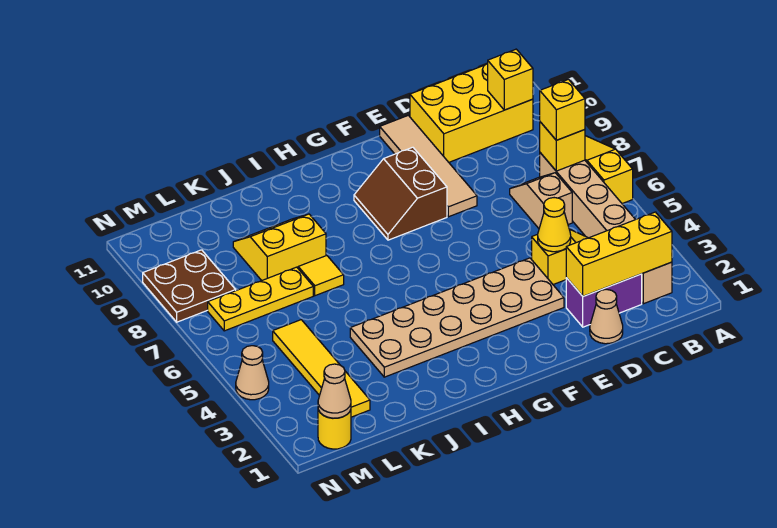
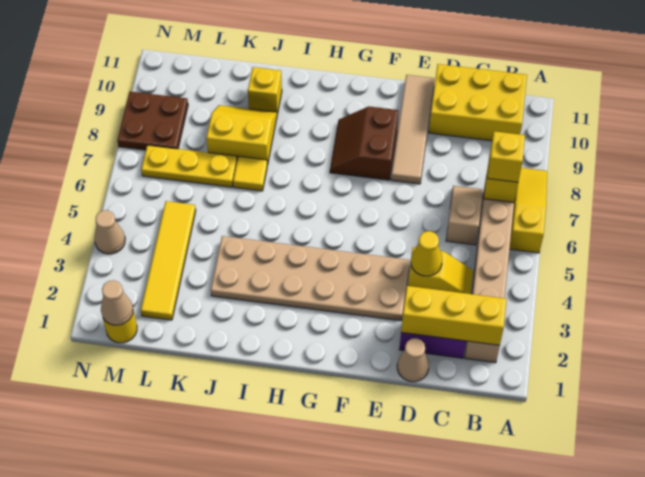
yellow 1x1 brick [488,49,533,110] -> yellow 1x1 brick moved to [248,67,282,114]

